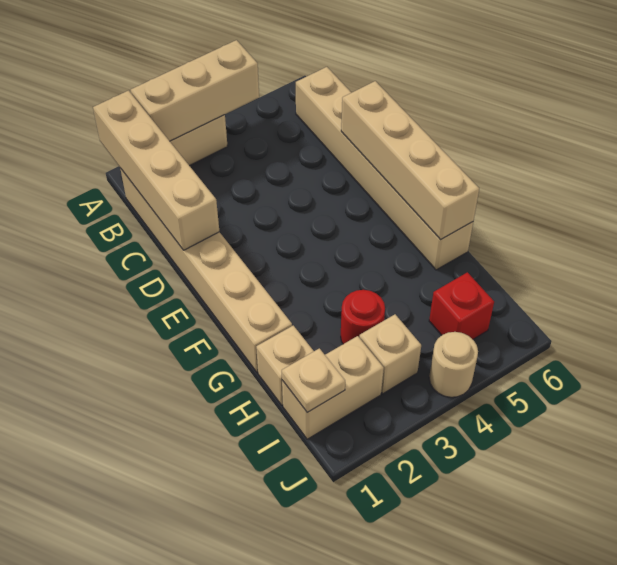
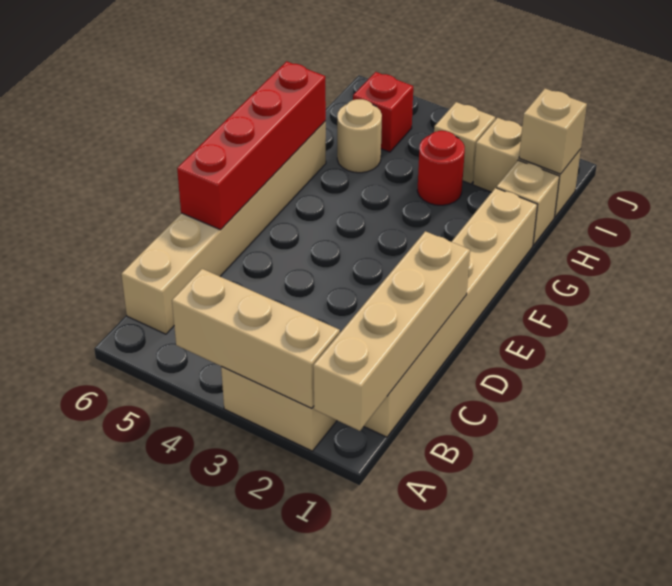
tan 1x4 brick [341,81,479,240] -> red 1x4 brick [177,61,326,230]
tan 1x1 plate [282,348,345,412] -> tan 1x1 brick [519,89,587,174]
tan 1x1 round brick [429,332,478,397] -> tan 1x1 round brick moved to [337,99,382,173]

